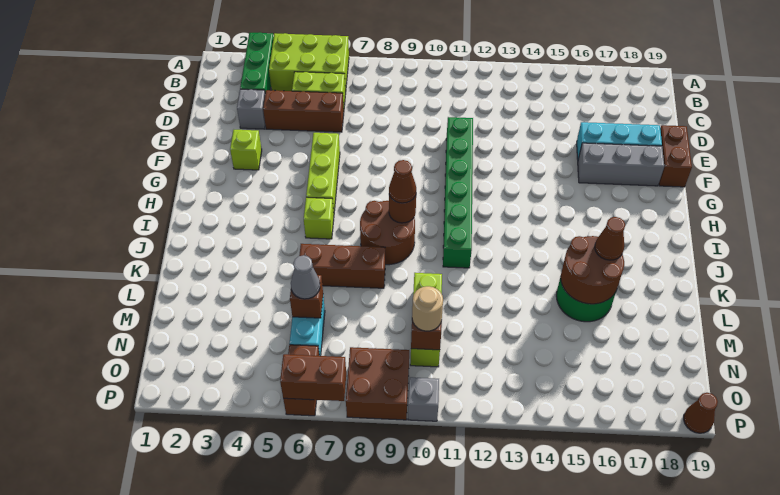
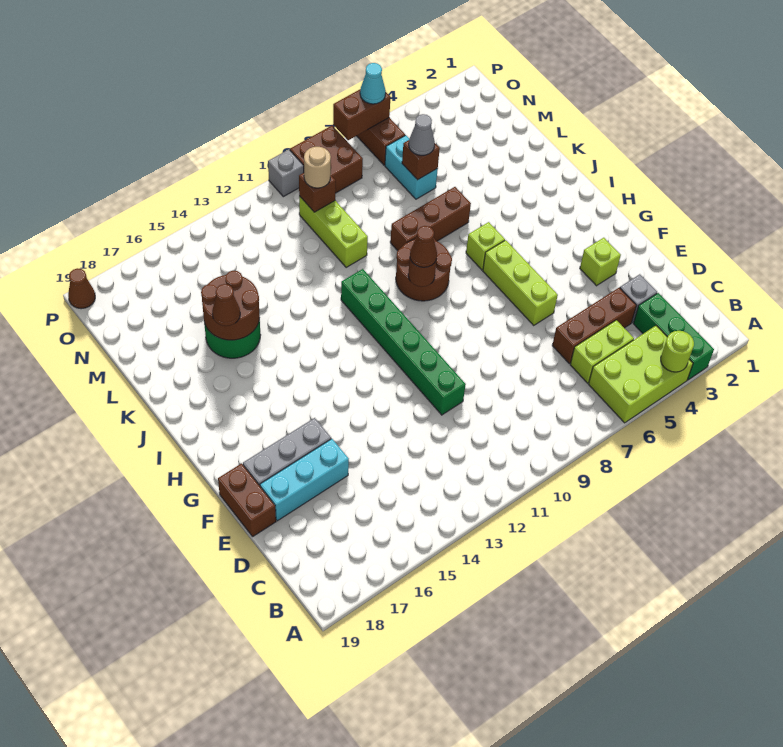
none -> lime 1x1 round brick [661,331,694,372]
none -> cyan 1x1 cone [360,63,386,104]

